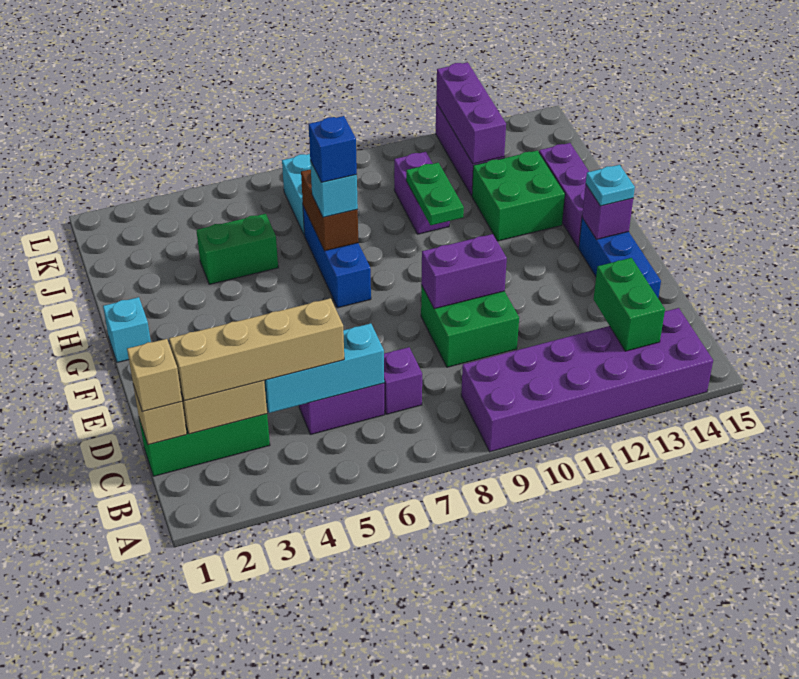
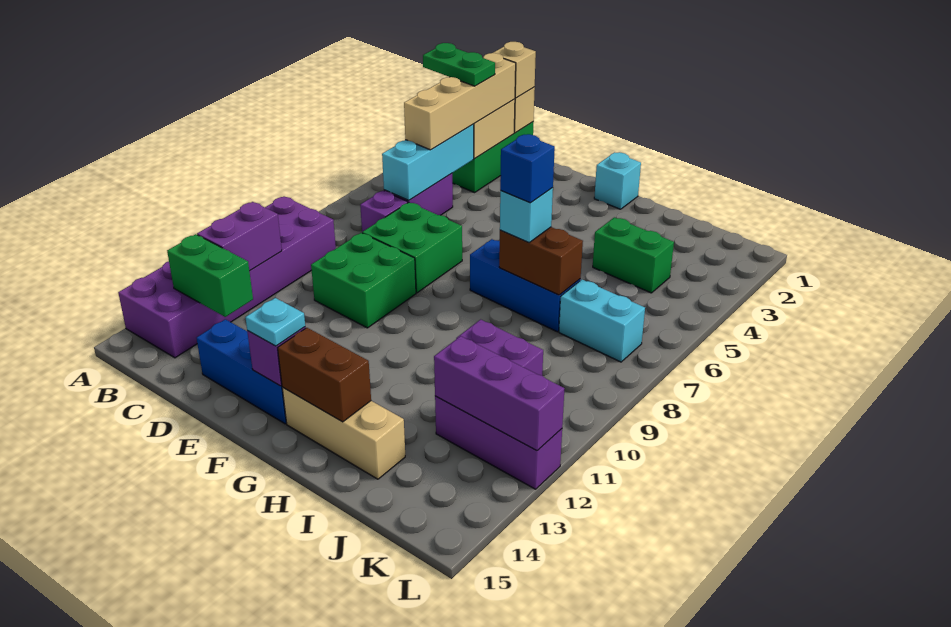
purple 1x2 brick [421,234,507,309] -> purple 1x2 brick moved to [197,202,282,271]
purple 1x3 brick [539,143,589,248] -> tan 1x3 brick [282,387,405,479]
none -> brown 1x2 brick [278,328,371,422]
green 1x2 plate [406,163,464,225] -> green 1x2 plate moved to [423,43,495,86]
green 2x2 brick [472,150,565,241] -> green 2x2 brick moved to [362,202,462,293]
green 1x2 brick [196,214,278,284] -> green 1x2 brick turned to [593,217,674,293]

